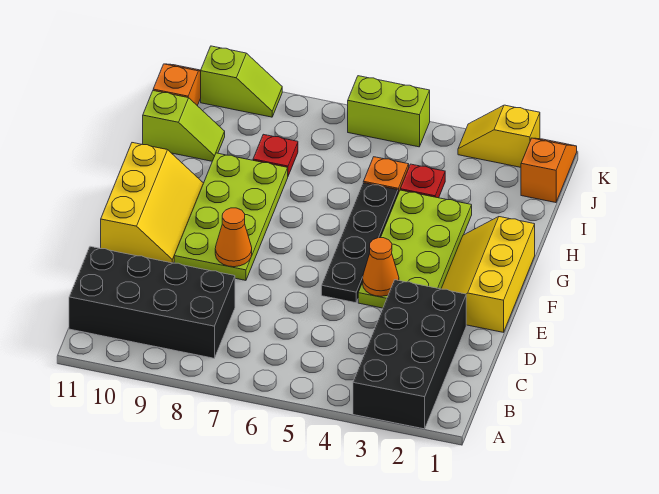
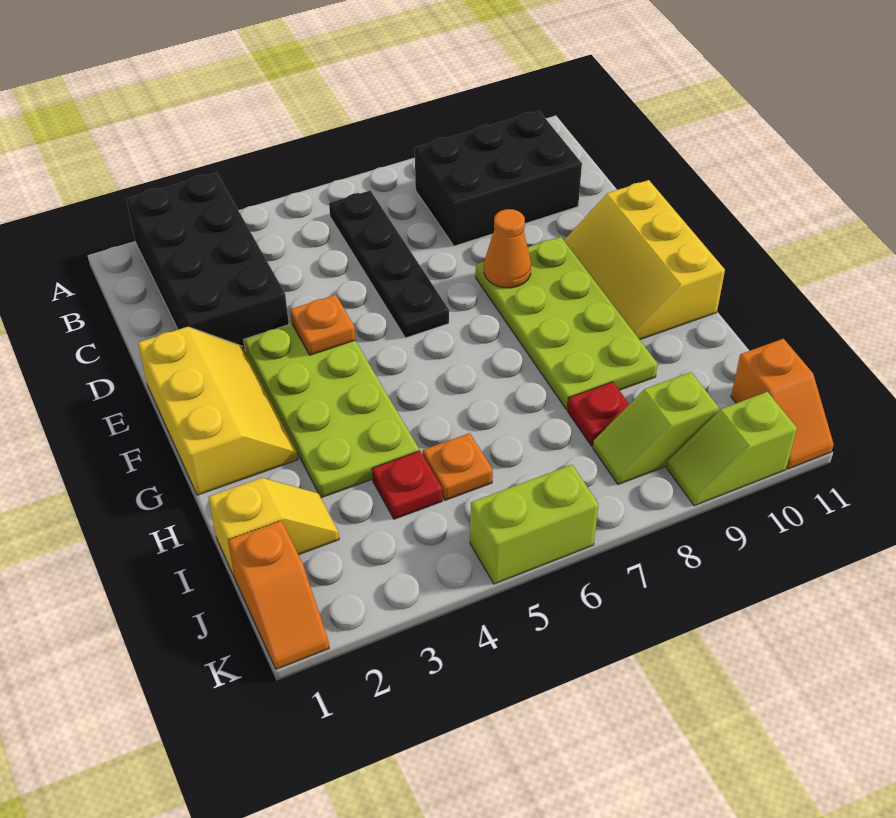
black 2x4 brick [69,246,235,358] -> black 2x3 brick [415,111,582,246]
orange 1x1 cone [363,238,399,296] -> orange 1x1 plate [290,295,355,355]
black 1x4 plate [321,183,398,303] -> black 1x4 plate moved to [329,191,449,338]
lime 1x2 slope [143,91,225,161] -> lime 1x2 slope moved to [593,372,719,485]
yellow 1x2 slope [458,105,540,167] -> yellow 1x2 slope moved to [208,478,339,578]

